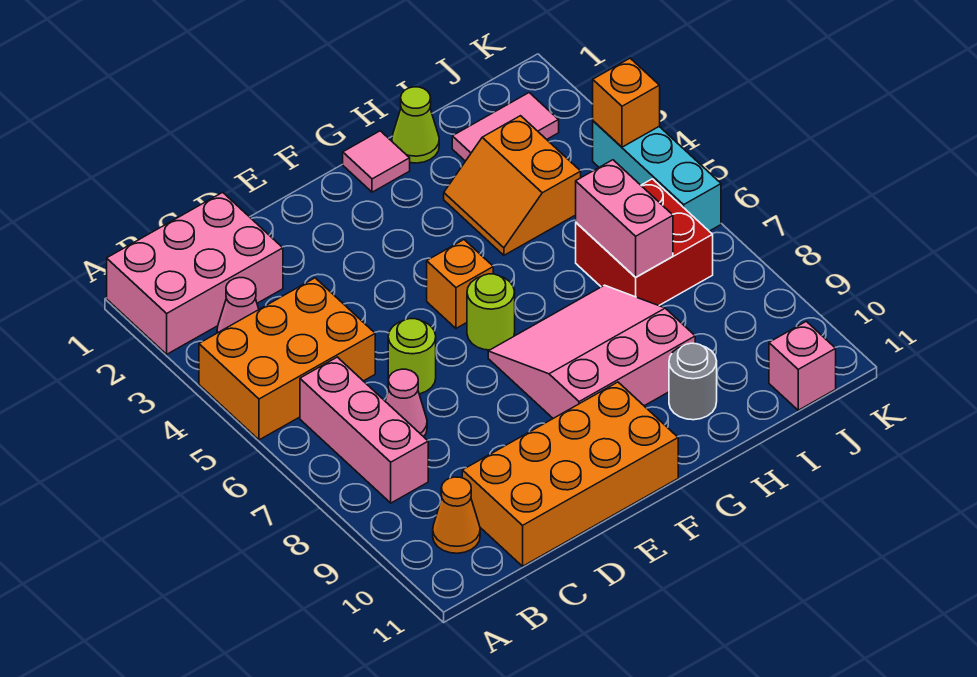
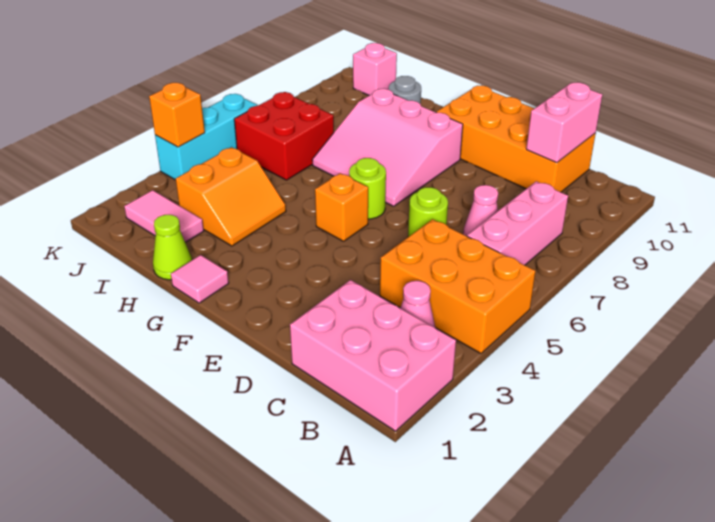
orange 1x1 cone [433,477,480,553] -> none
pink 1x2 brick [576,160,673,277] -> pink 1x2 brick moved to [526,82,602,163]

